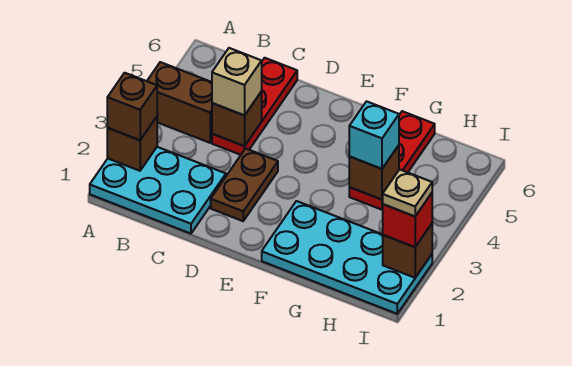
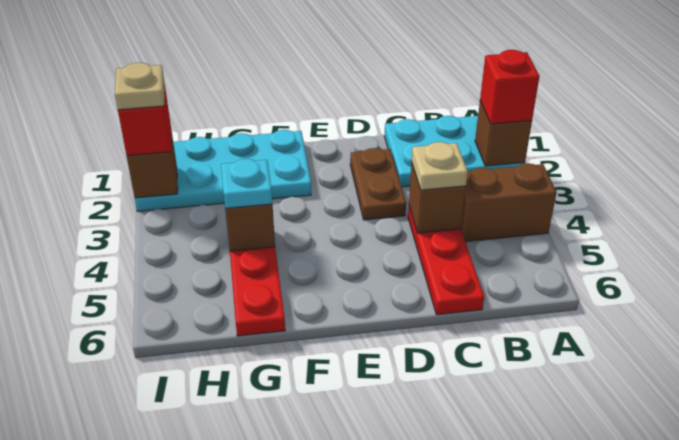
brown 1x1 brick [107,73,157,140] -> red 1x1 brick [480,50,539,124]
tan 1x1 brick [212,48,262,115] -> tan 1x1 plate [412,142,468,190]
cyan 1x1 brick [349,101,399,169] -> cyan 1x1 plate [221,159,272,208]

